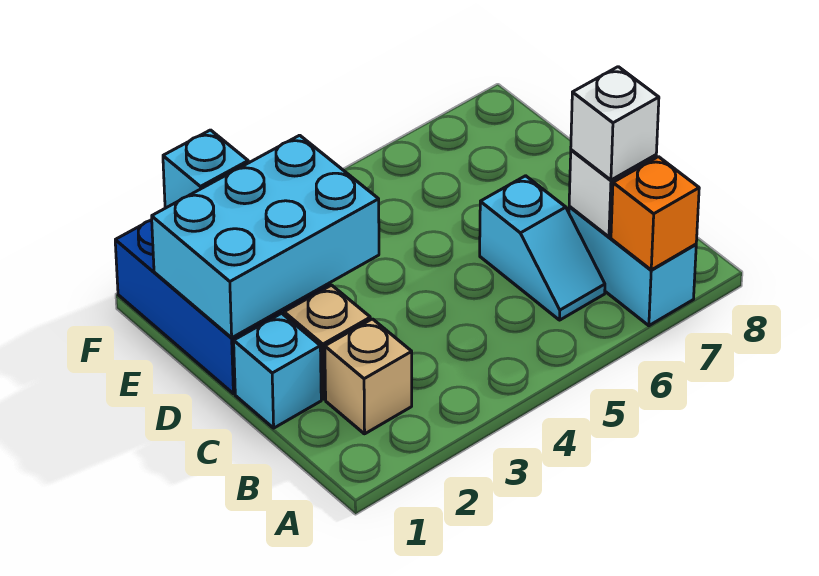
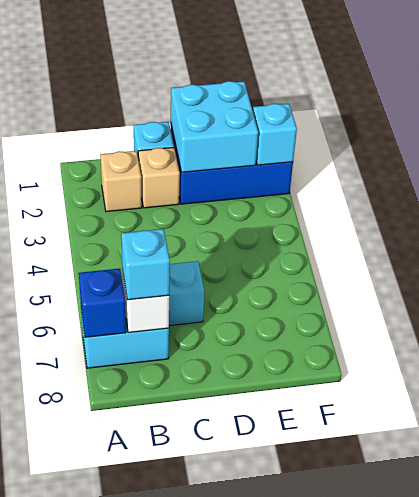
orange 1x1 brick [611,157,699,270] -> blue 1x1 brick [79,268,126,337]
white 1x1 brick [571,67,659,180] -> cyan 1x1 brick [121,229,170,300]
cyan 2x3 brick [152,135,379,338] -> cyan 2x2 brick [171,81,258,172]

